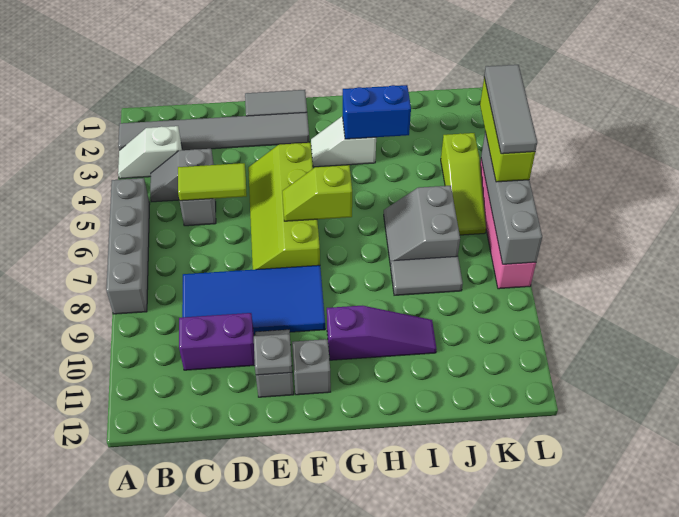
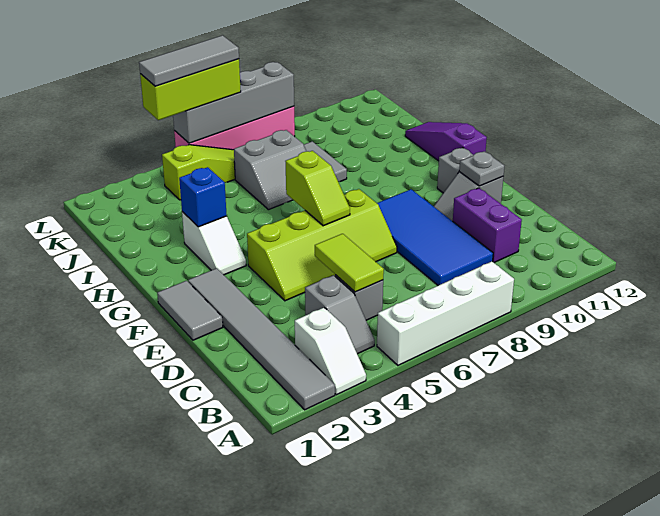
grey 1x4 brick [106,178,150,314] -> white 1x4 brick [377,262,514,365]
purple 1x3 slope [327,306,437,360] -> purple 1x3 slope moved to [405,122,487,161]
blue 1x2 brick [343,85,411,139] -> blue 1x1 brick [179,167,227,227]

